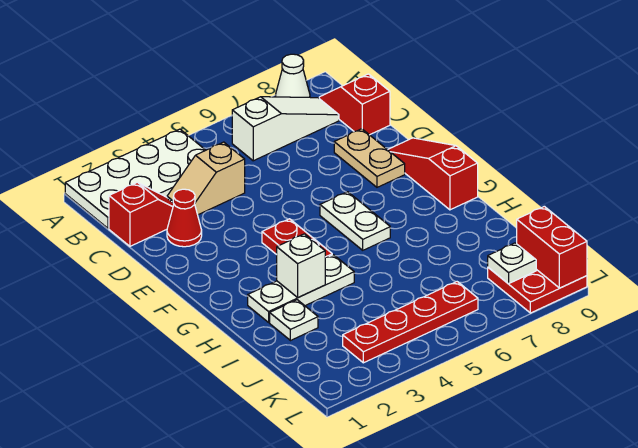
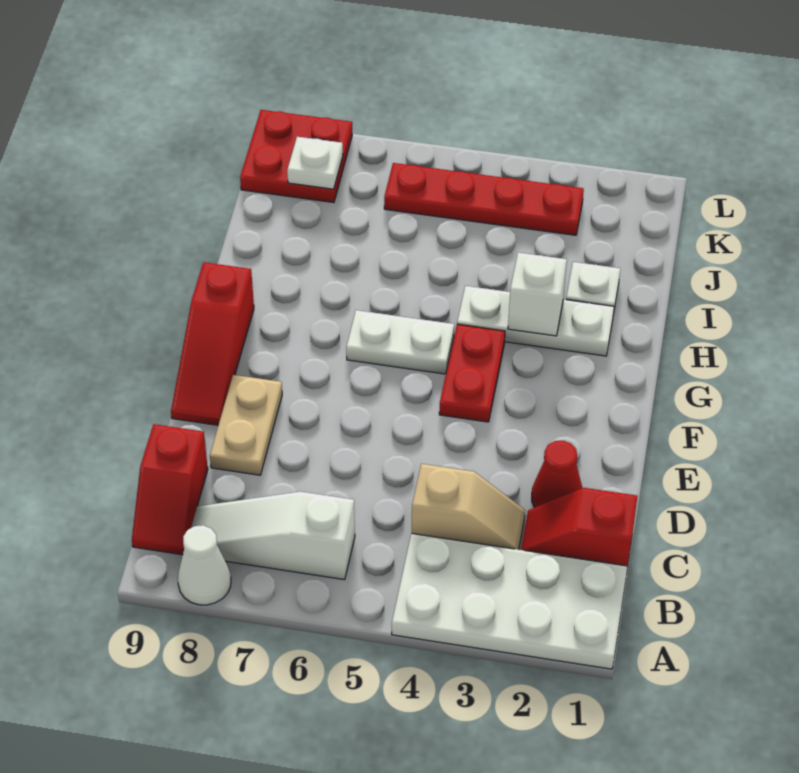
white 1x2 plate [320,192,390,250] -> white 1x2 plate turned to [346,310,454,374]
red 1x2 brick [517,206,587,288] -> none

